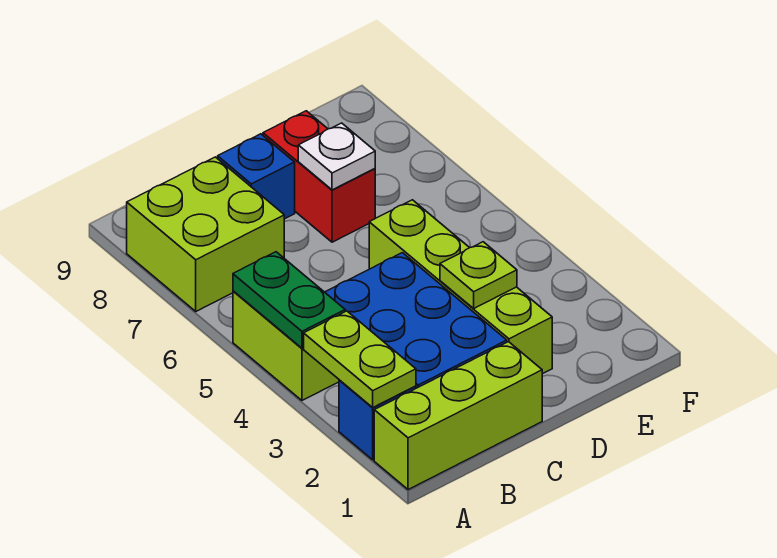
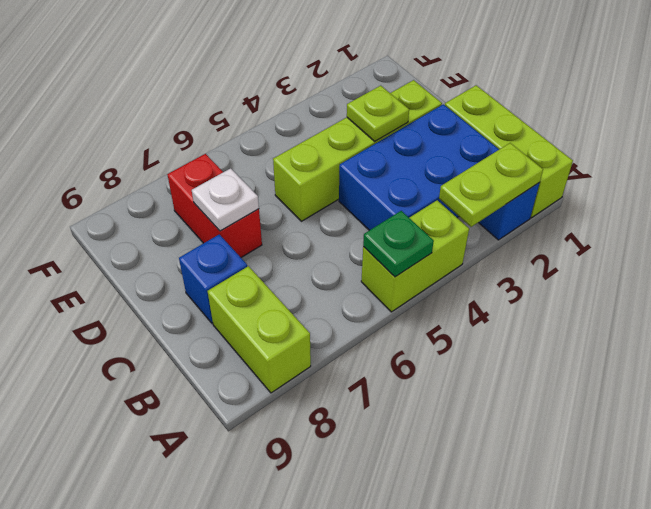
green 1x2 plate [233,252,345,348] -> green 1x1 plate [363,211,434,277]
lime 2x2 brick [127,157,284,311] -> lime 1x2 brick [208,266,311,393]
red 1x2 brick [263,111,375,242] -> red 1x2 brick turned to [167,154,262,257]

